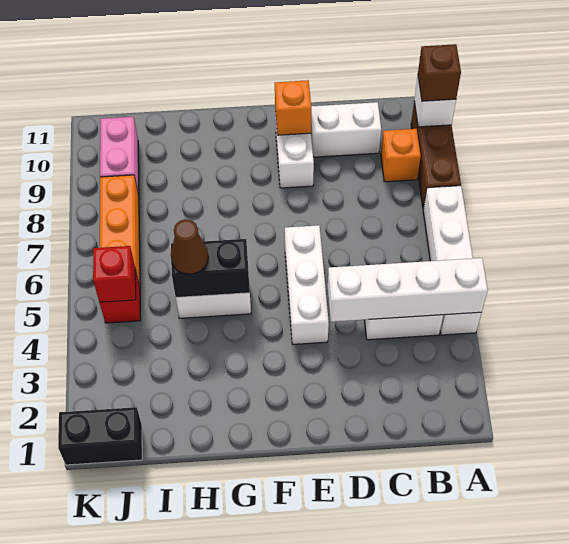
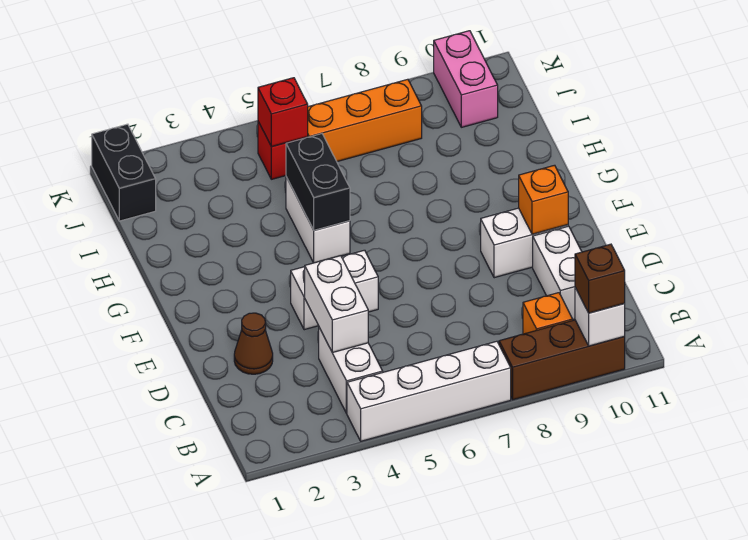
white 1x4 brick [328,258,488,322] -> white 1x2 brick [305,256,368,353]
white 1x3 brick [285,225,329,344] -> white 1x2 brick [291,250,378,330]
brown 1x1 cone [171,219,208,274] -> brown 1x1 cone moved to [234,313,273,374]
pink 1x2 brick [100,117,139,195] -> pink 1x2 brick turned to [434,31,498,127]

